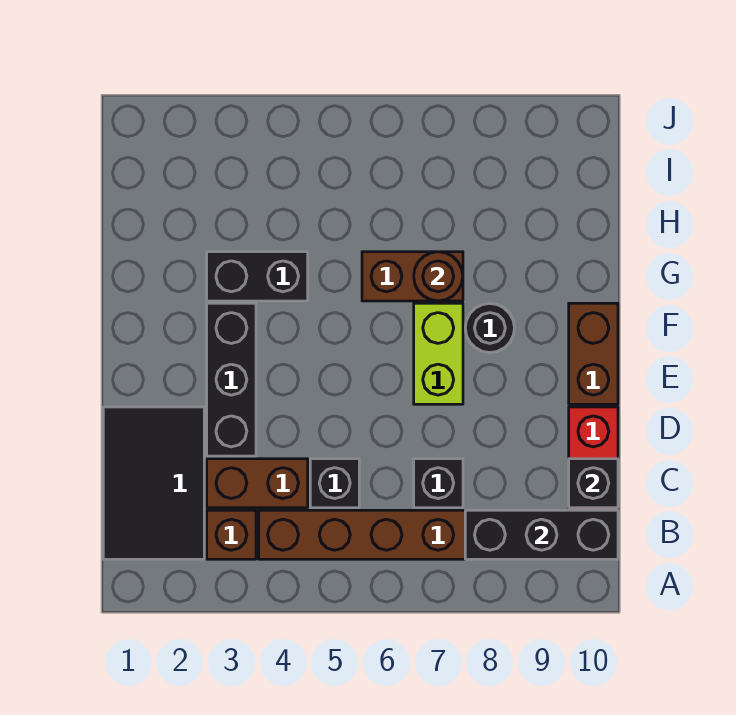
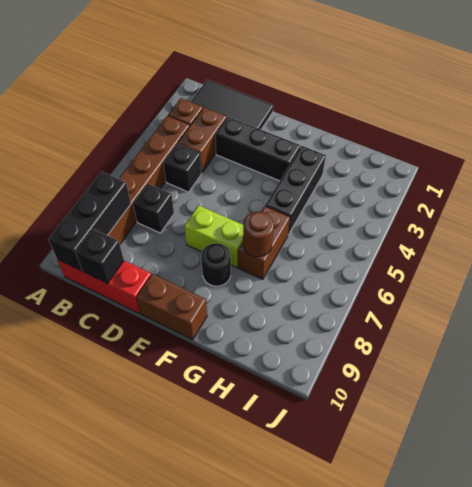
black 1x2 brick [207,252,308,301] -> black 1x3 brick [265,146,326,235]

